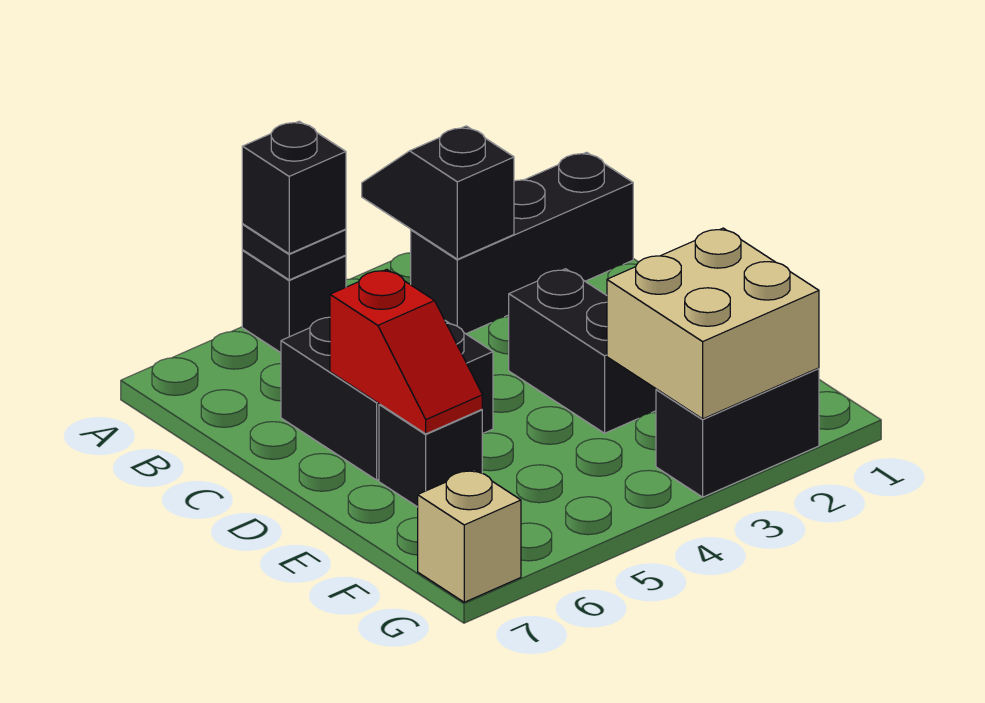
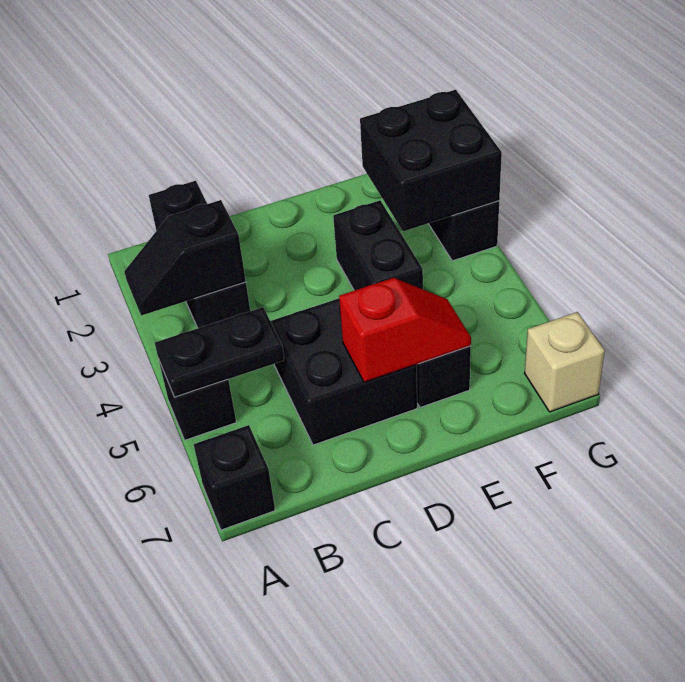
black 1x1 plate [242,224,346,280] -> black 1x2 plate [155,307,284,397]
black 1x1 brick [242,121,346,254] -> black 1x1 brick moved to [194,425,275,530]
black 1x2 brick [509,269,656,433] -> black 1x2 brick turned to [333,201,423,291]
tan 2x2 brick [607,228,819,419] -> black 2x2 brick [360,90,502,231]

